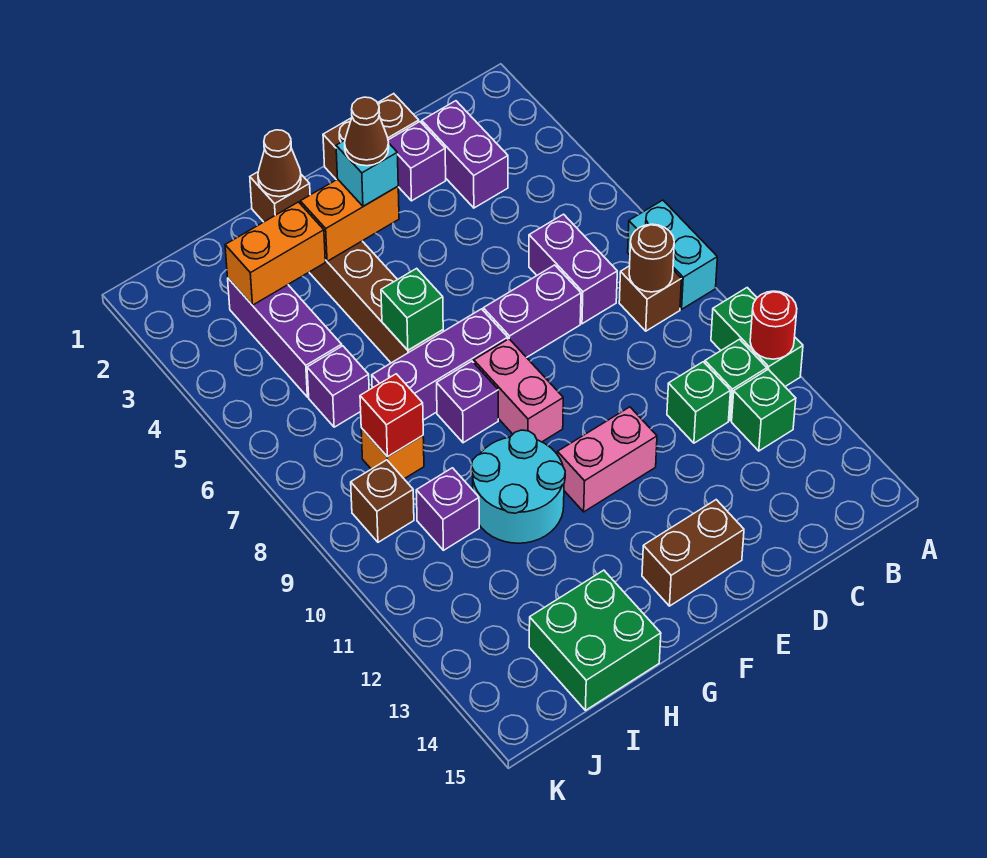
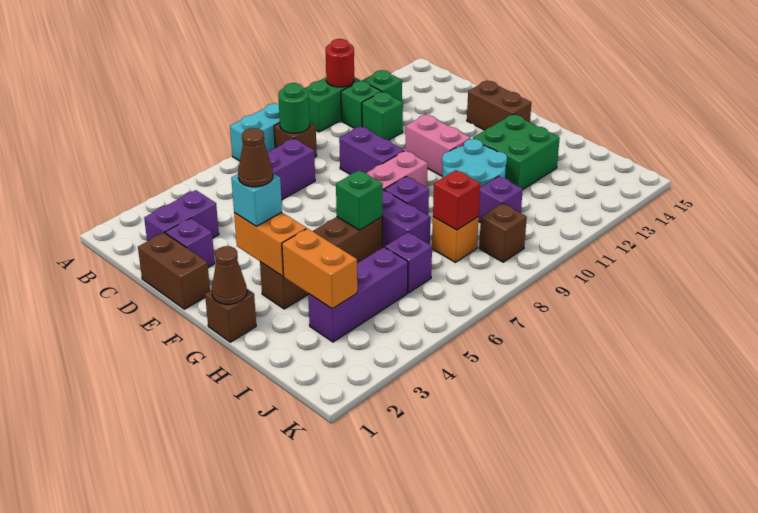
brown 1x1 round brick [629,224,674,292] -> green 1x1 round brick [278,83,309,133]
purple 1x2 brick [483,265,581,357] -> purple 1x2 brick moved to [339,126,404,174]
green 2x2 brick [529,570,661,710] -> green 2x2 brick moved to [473,114,560,189]

